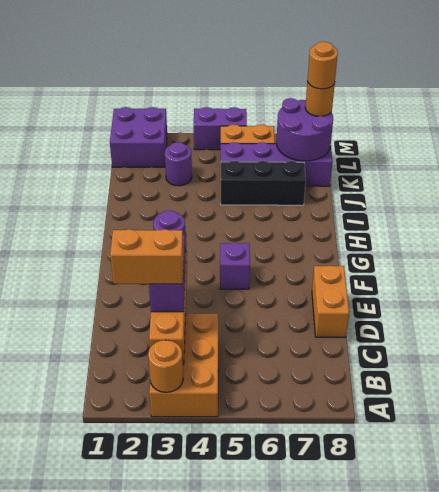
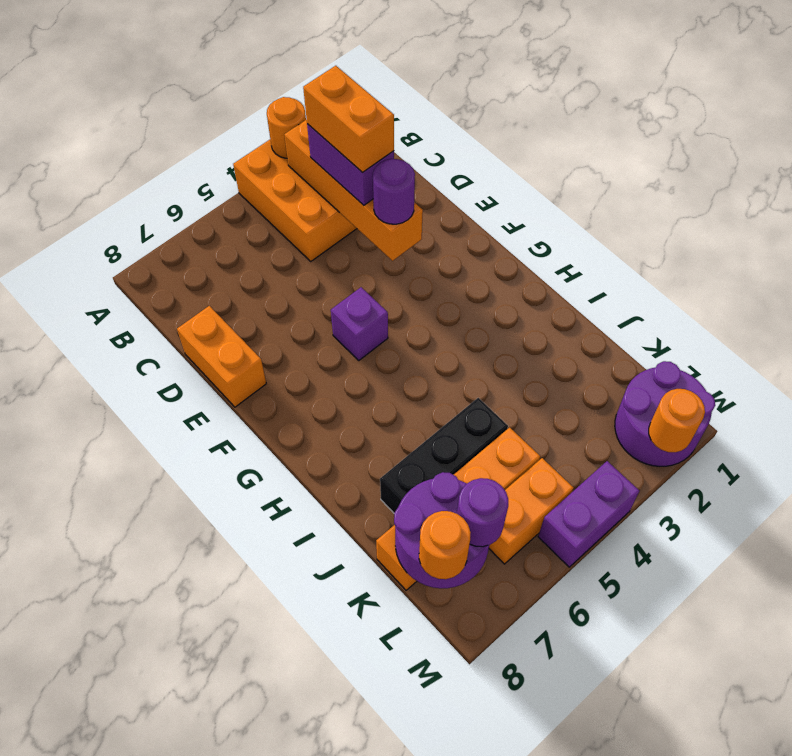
orange 1x2 brick [110,229,184,284] -> orange 1x2 brick turned to [303,66,394,173]
purple 1x1 round brick [165,142,192,186] -> purple 1x1 round brick moved to [457,478,508,547]
purple 1x4 brick [221,142,333,186] -> orange 1x4 brick [376,427,540,590]
purple 2x2 brick [110,107,167,167] -> purple 2x2 round brick [615,361,715,466]
orange 1x1 round brick [308,42,338,89] -> orange 1x1 round brick moved to [649,389,705,452]

